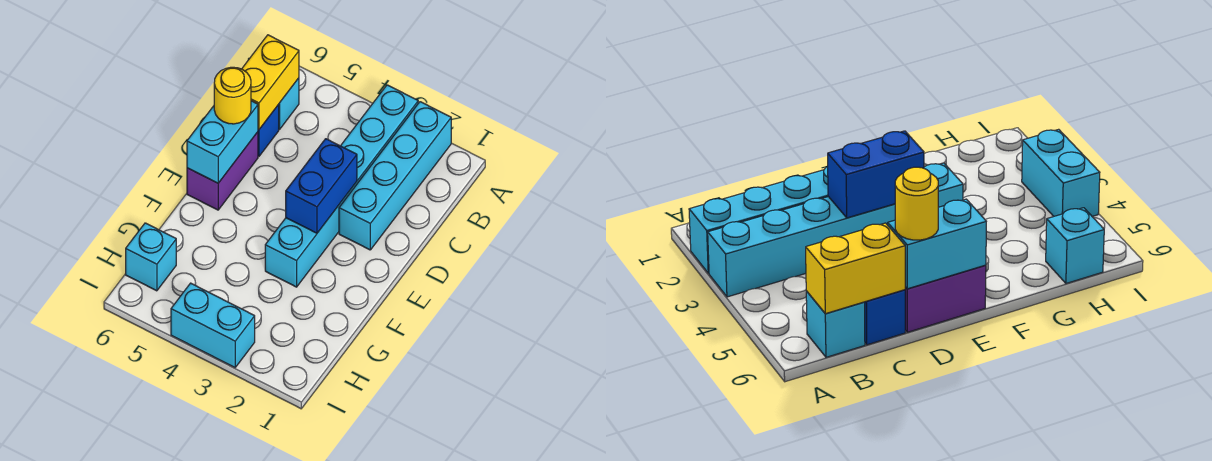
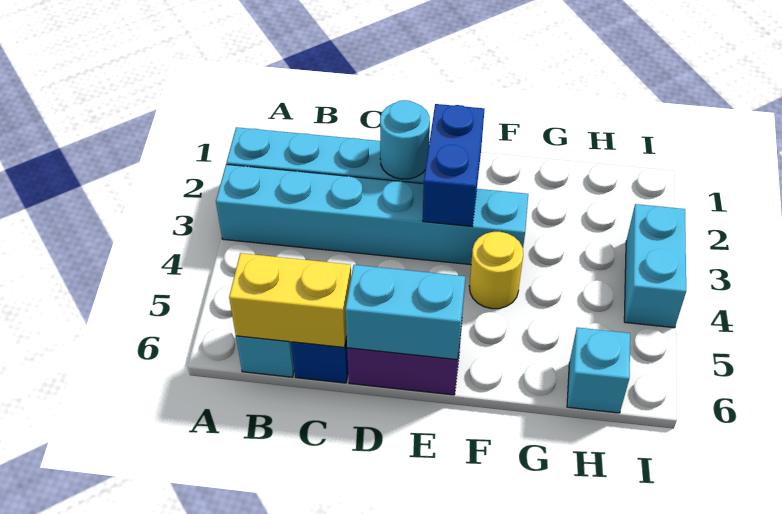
none -> cyan 1x1 round brick [380,100,430,179]
blue 1x2 brick [286,139,357,233] -> blue 1x2 brick turned to [423,104,485,226]
yellow 1x1 round brick [214,67,251,124] -> yellow 1x1 round brick moved to [469,232,523,309]

